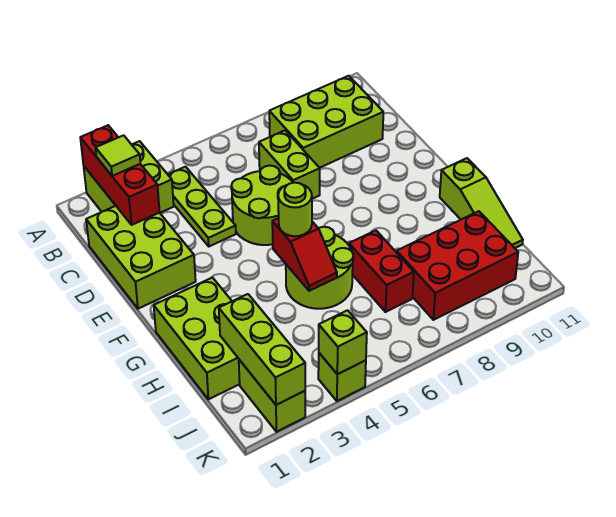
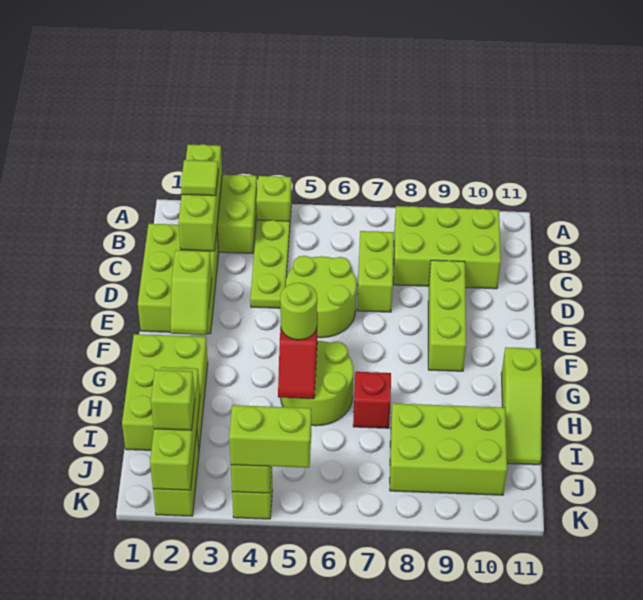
red 1x3 brick [80,125,160,225] -> lime 1x3 brick [179,144,222,251]
none -> lime 1x1 brick [256,176,291,221]
none -> lime 1x3 brick [428,260,466,371]
none -> lime 1x2 slope [170,250,212,335]
red 1x2 brick [349,231,414,312] -> red 1x1 brick [353,372,391,428]
red 2x3 brick [397,211,518,320] -> lime 2x3 brick [390,403,507,495]
none -> lime 1x1 brick [151,370,195,430]
none -> lime 1x2 brick [229,405,311,468]

